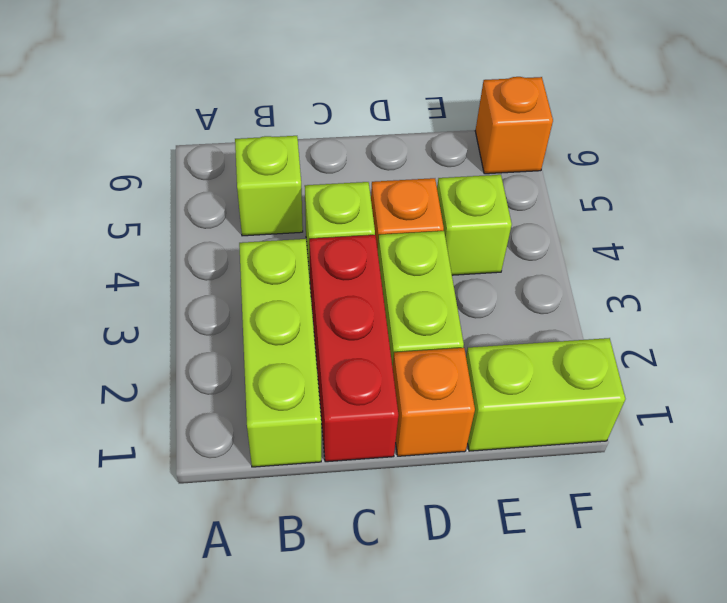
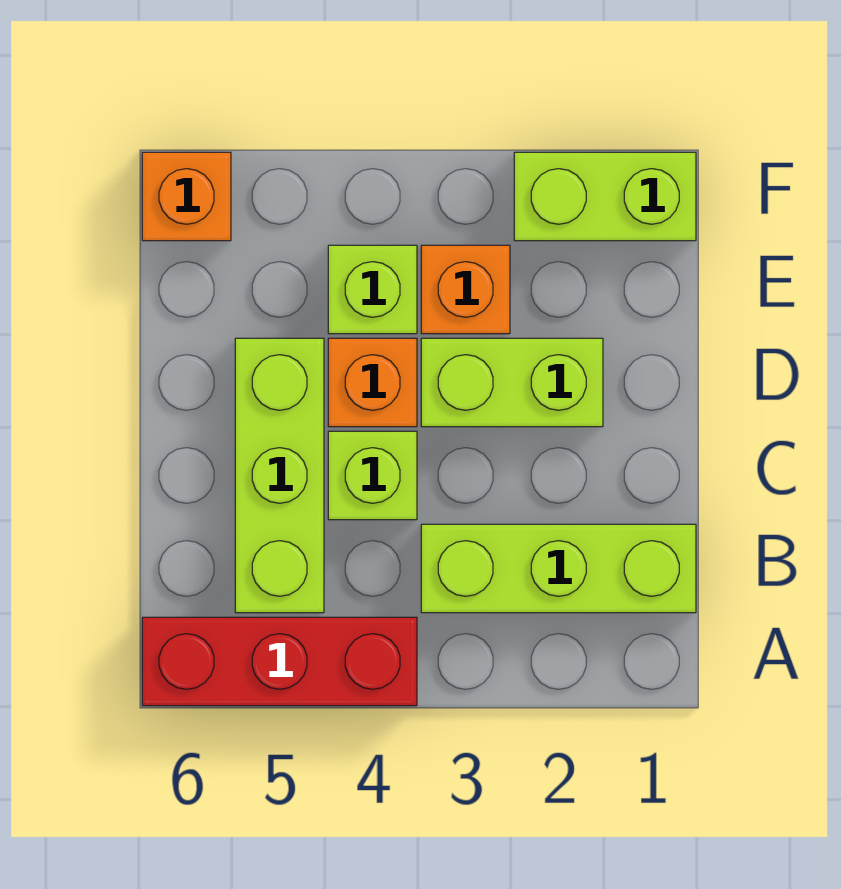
lime 1x1 brick [235,136,303,236] -> lime 1x3 brick [235,338,324,613]
red 1x3 brick [309,235,399,462] -> red 1x3 brick moved to [142,617,417,706]
orange 1x1 brick [393,348,475,456] -> orange 1x1 brick moved to [421,245,510,334]
lime 1x2 brick [466,338,625,451] -> lime 1x2 brick turned to [514,152,696,241]

